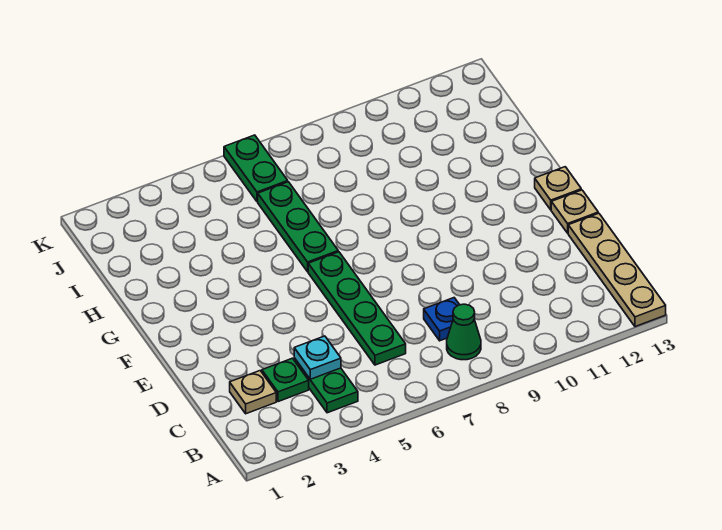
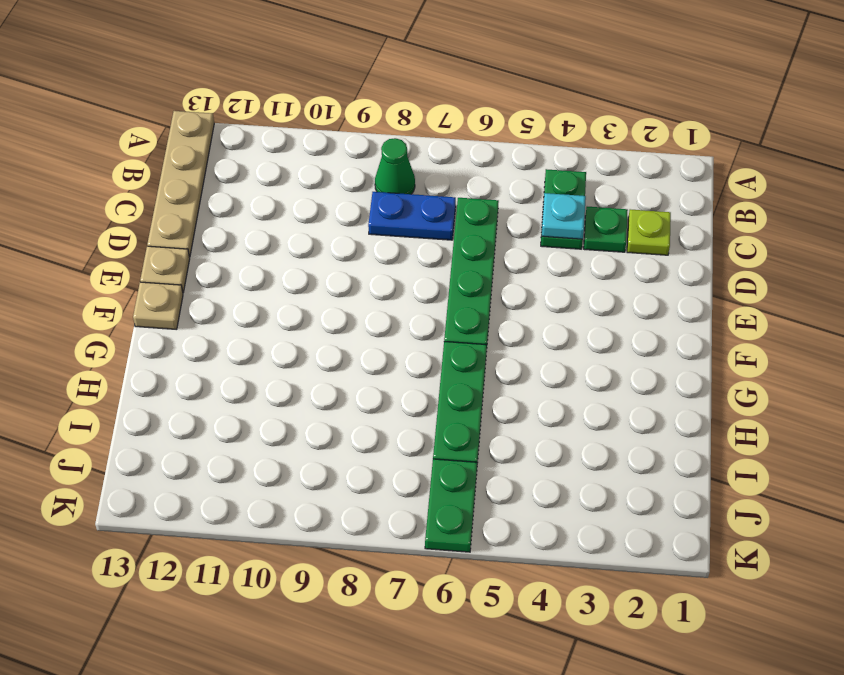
tan 1x1 plate [230,371,276,414] -> lime 1x1 plate [627,209,671,255]
blue 1x1 plate [424,298,459,341] -> blue 1x2 plate [368,192,456,240]

